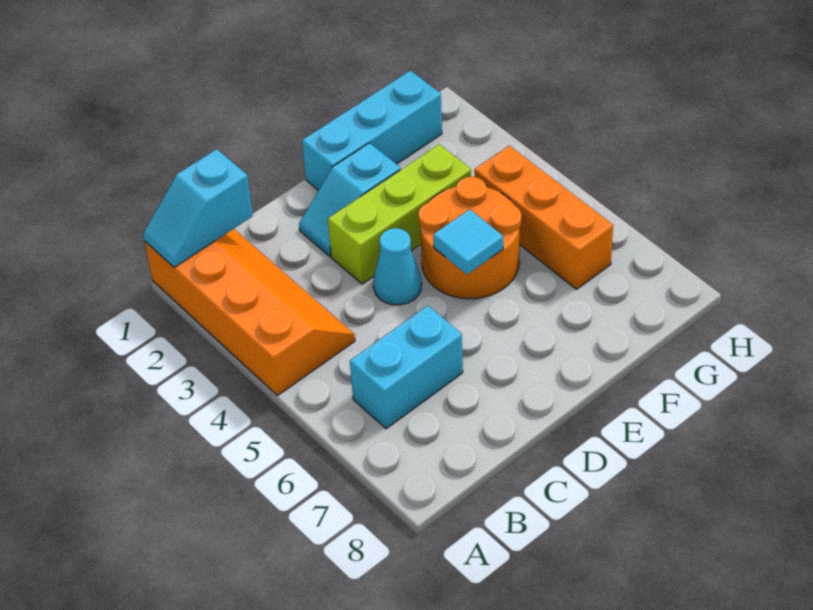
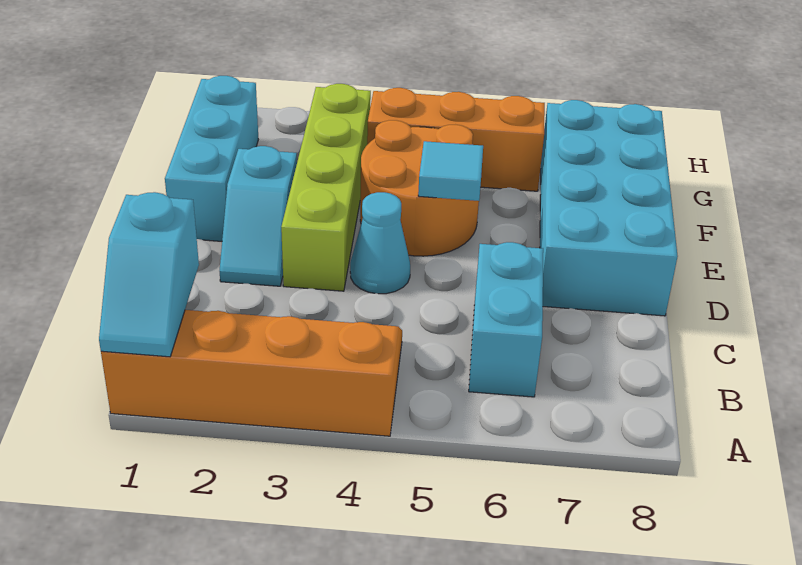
lime 1x3 brick [328,144,471,284] -> lime 1x4 brick [281,84,371,291]
none -> cyan 2x4 brick [540,100,678,316]

